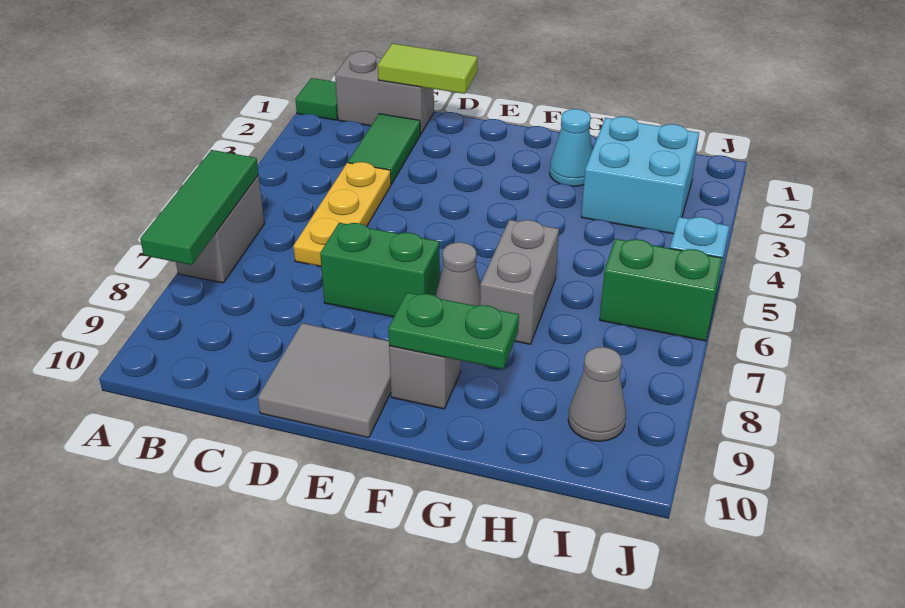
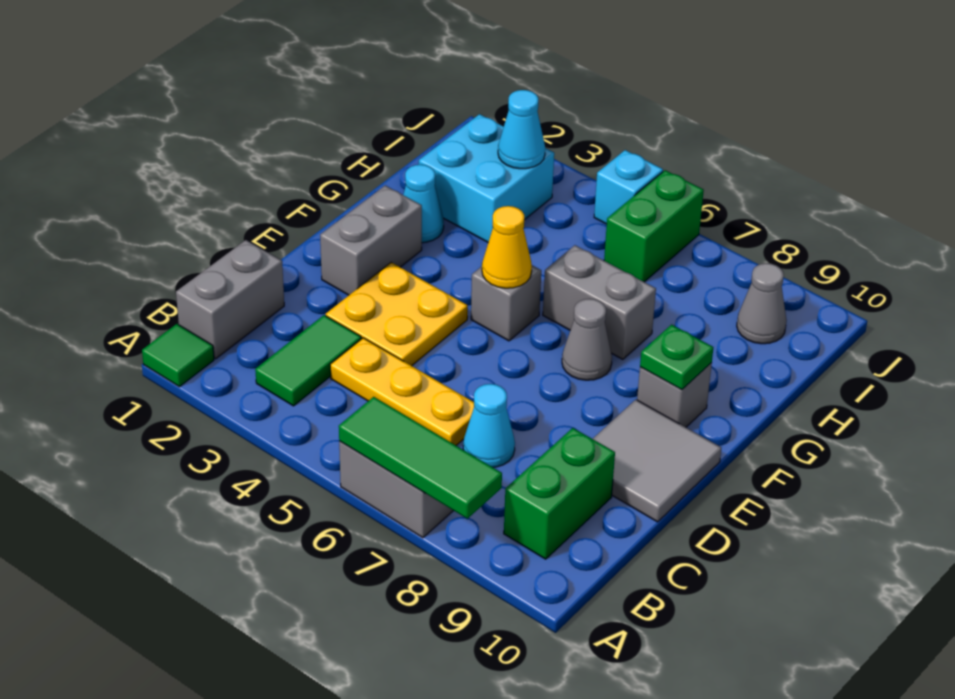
lime 1x2 tile [378,44,477,94] -> none
green 1x2 tile [348,114,420,184] -> green 1x2 tile turned to [255,315,361,406]
none -> cyan 1x1 cone [463,384,515,467]
none -> yellow 2x2 plate [326,262,468,366]
green 1x2 brick [320,223,440,317] -> green 1x2 brick moved to [504,428,615,559]
none -> grey 1x2 brick [320,186,422,295]
none -> grey 1x1 brick [471,265,541,341]
none -> yellow 1x1 cone [482,206,532,288]
green 1x2 plate [388,292,519,369] -> green 1x1 plate [640,325,713,390]
none -> cyan 1x1 cone [498,90,545,169]

